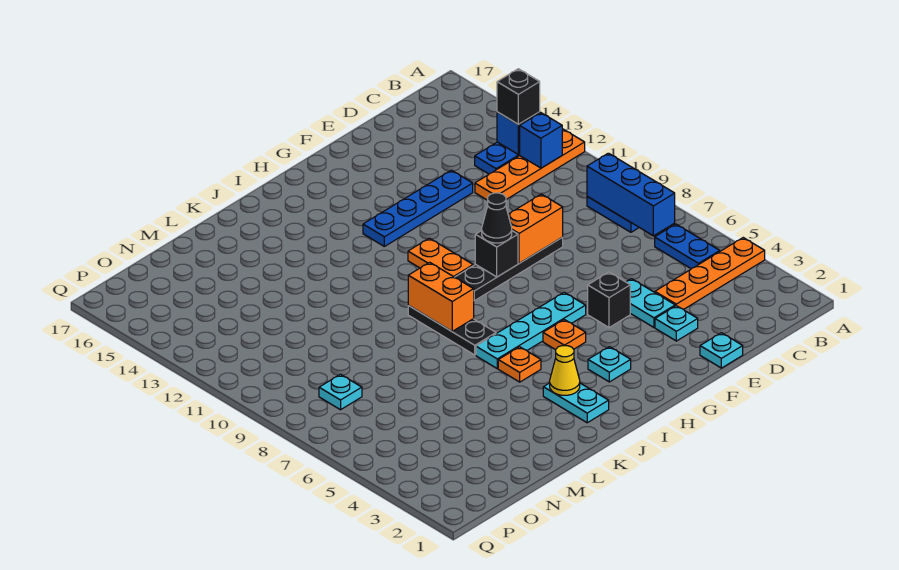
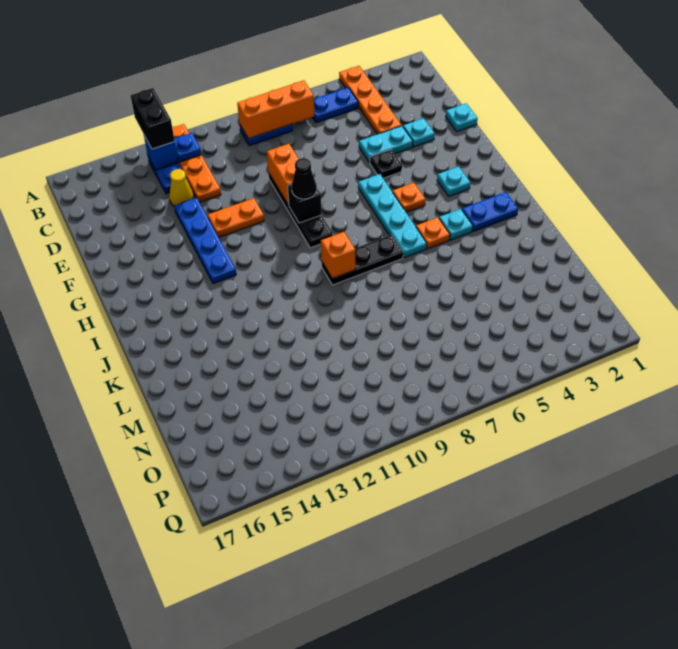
blue 1x3 brick [587,153,675,236] -> orange 1x3 brick [237,80,314,139]
blue 1x1 brick [520,113,562,168] -> blue 1x1 plate [174,133,201,162]
black 1x1 brick [497,69,540,125] -> black 1x2 brick [130,88,175,149]
black 1x1 brick [588,272,630,328] -> black 1x1 plate [370,150,402,178]
orange 1x2 plate [408,238,473,277] -> orange 1x2 plate moved to [208,198,264,237]
cyan 1x2 plate [543,383,609,423] -> blue 1x2 plate [462,192,518,231]
yellow 1x1 cone [550,346,580,395] -> yellow 1x1 cone moved to [169,169,194,206]
orange 1x2 brick [408,262,474,331] -> orange 1x1 brick [321,232,355,278]
cyan 1x1 plate [319,374,362,410] -> cyan 1x1 plate moved to [439,209,473,240]

